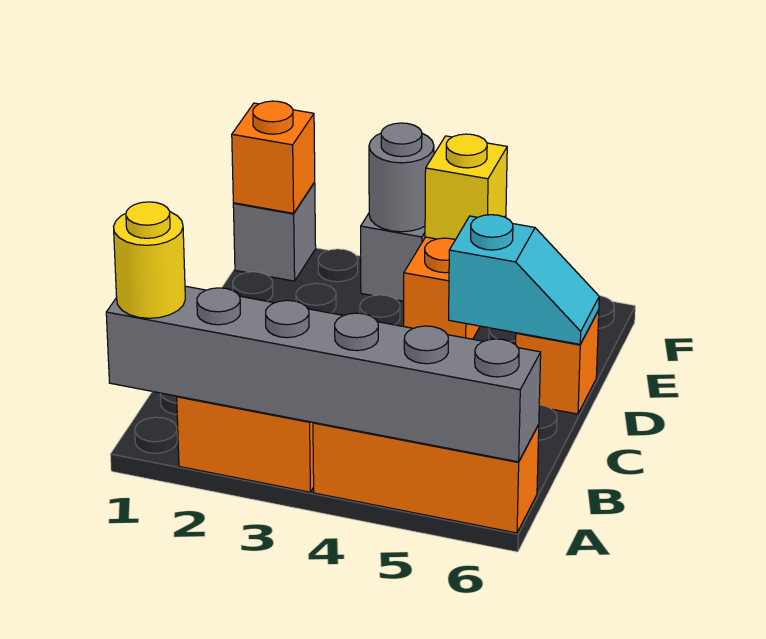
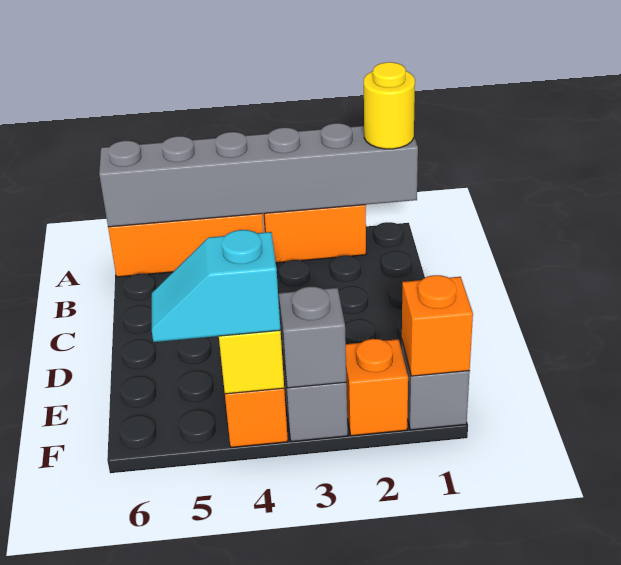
cyan 1x2 slope [449,215,599,344] -> cyan 1x2 slope moved to [152,230,280,342]
orange 1x1 brick [516,310,599,414] -> orange 1x1 brick moved to [346,339,408,436]
grey 1x1 round brick [369,123,434,232] -> grey 1x1 brick [279,287,346,388]

